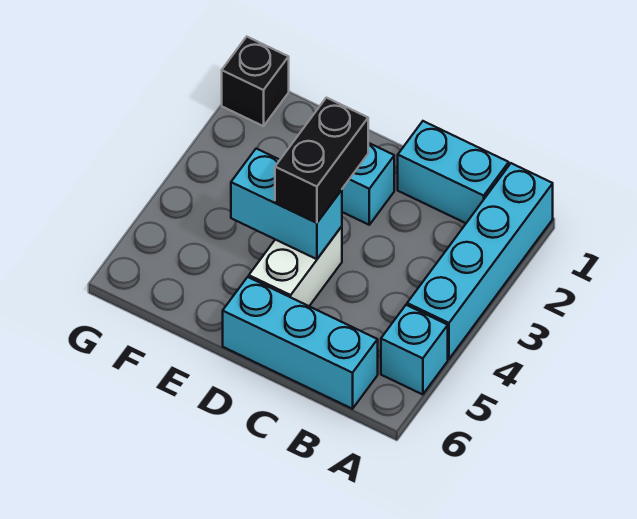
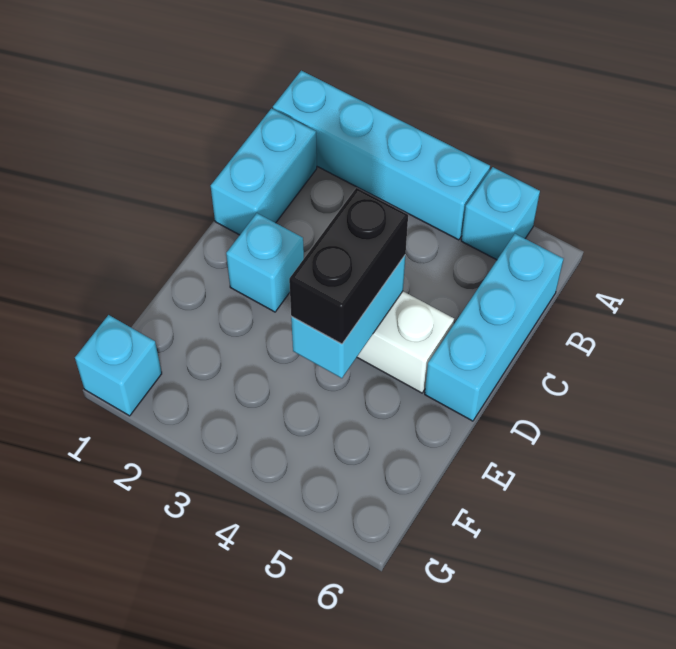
black 1x2 brick [275,98,368,223] -> black 1x2 brick turned to [289,188,408,344]
black 1x1 brick [222,37,289,126] -> cyan 1x1 brick [75,315,162,416]

